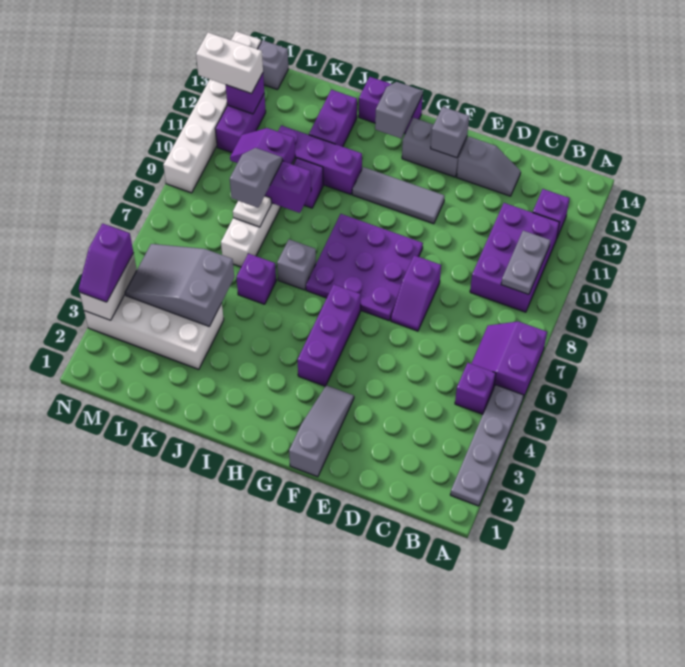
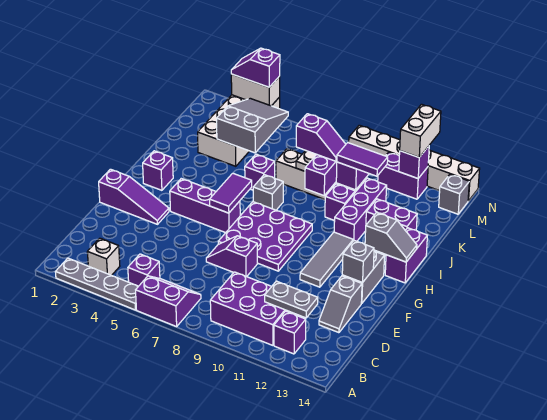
none -> white 1x1 brick [87,238,120,275]
grey 1x2 plate [501,231,550,294] -> grey 1x2 plate moved to [265,281,318,318]
grey 1x3 slope [289,385,354,477] -> purple 1x3 slope [99,169,169,224]
none -> purple 1x2 tile [210,173,252,213]
none -> purple 1x1 brick [143,151,173,190]
grey 1x2 slope [230,148,282,208] -> purple 1x2 slope [296,114,346,161]
none -> purple 1x2 tile [337,143,388,176]

